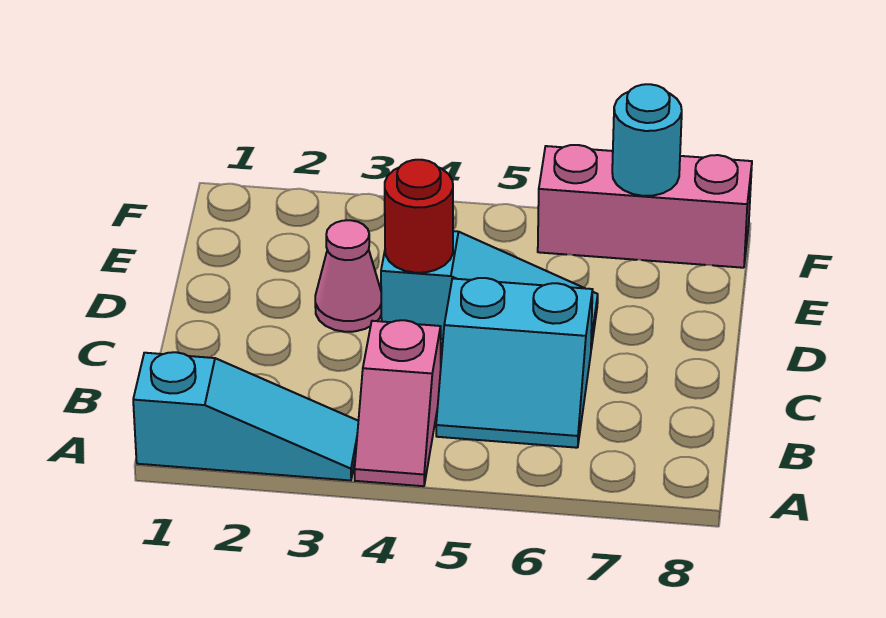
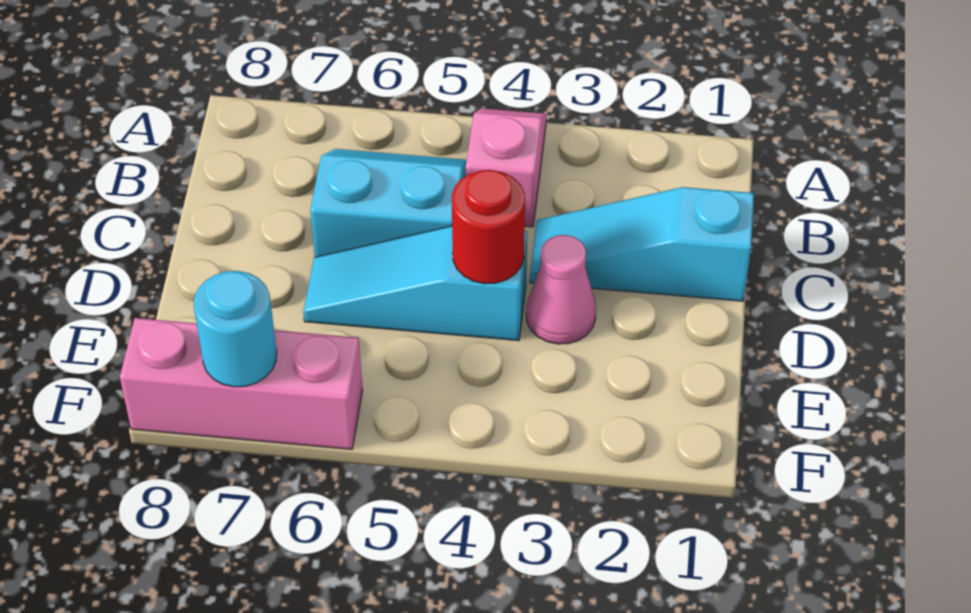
cyan 1x3 slope [133,352,358,481] -> cyan 1x3 slope moved to [530,187,754,301]

